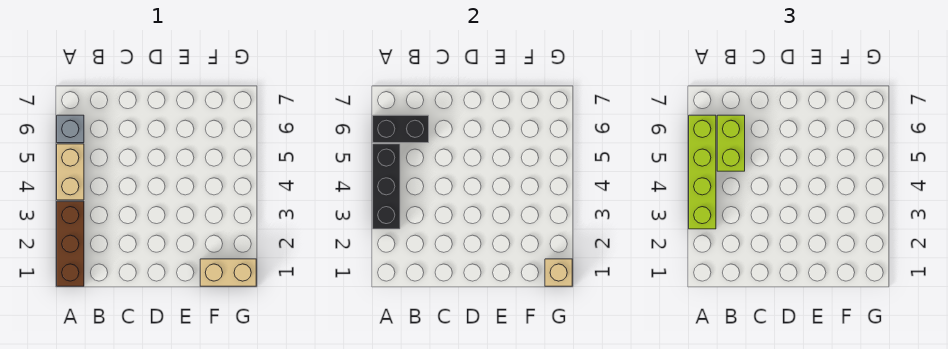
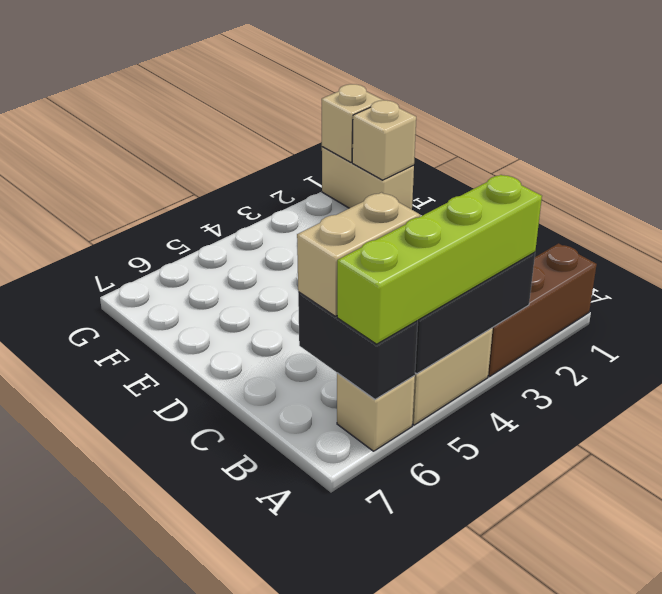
grey 1x1 brick [57,115,84,143] -> tan 1x1 brick [337,373,415,451]
lime 1x2 brick [717,115,745,171] -> tan 1x2 brick [297,193,420,316]
none -> tan 1x1 brick [352,100,416,180]

